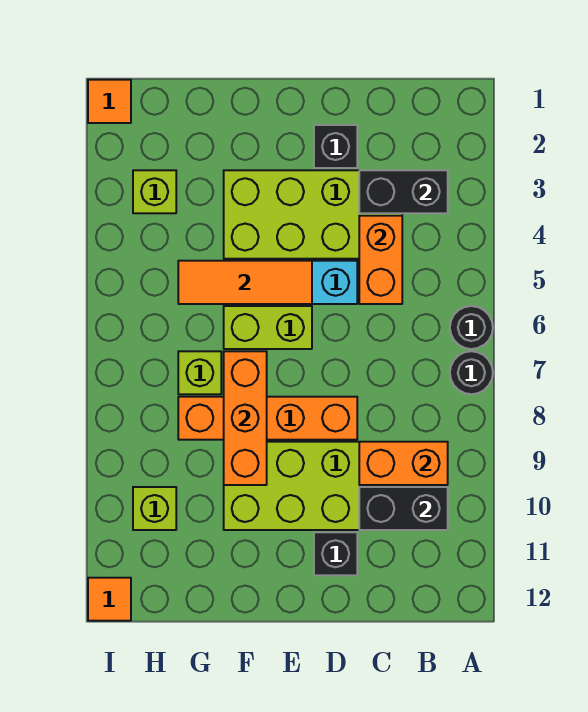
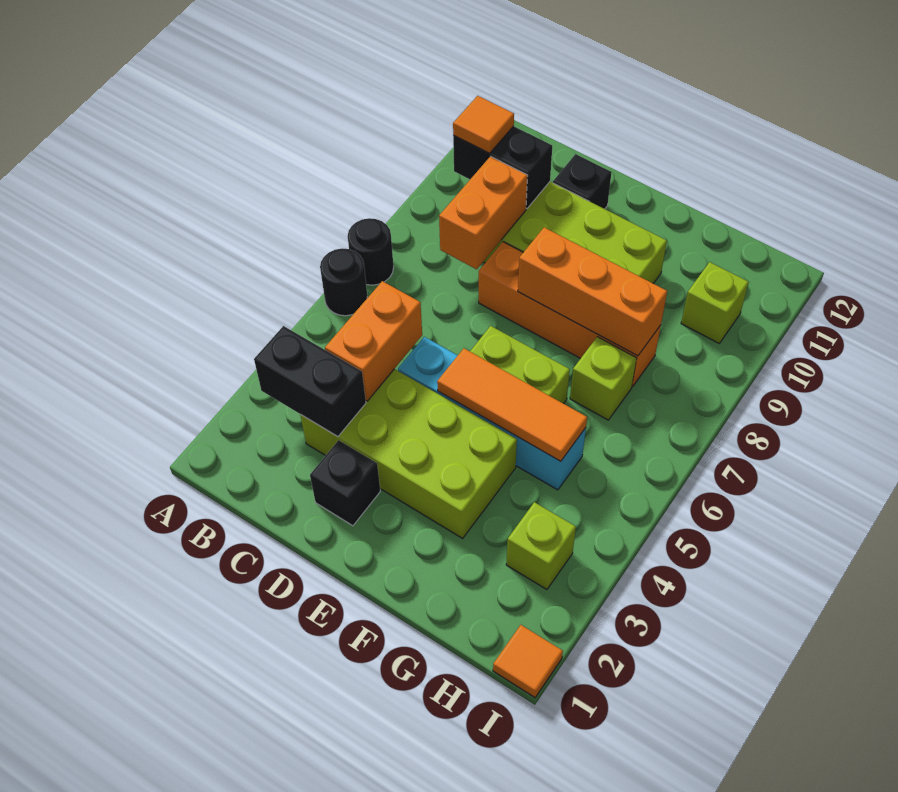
orange 1x2 brick [359,442,448,485] -> orange 1x2 brick turned to [439,156,528,269]
orange 1x3 brick [224,351,267,485] -> orange 1x3 brick turned to [518,227,667,356]
orange 1x1 tile [88,578,131,621] -> orange 1x1 tile moved to [453,96,514,153]

